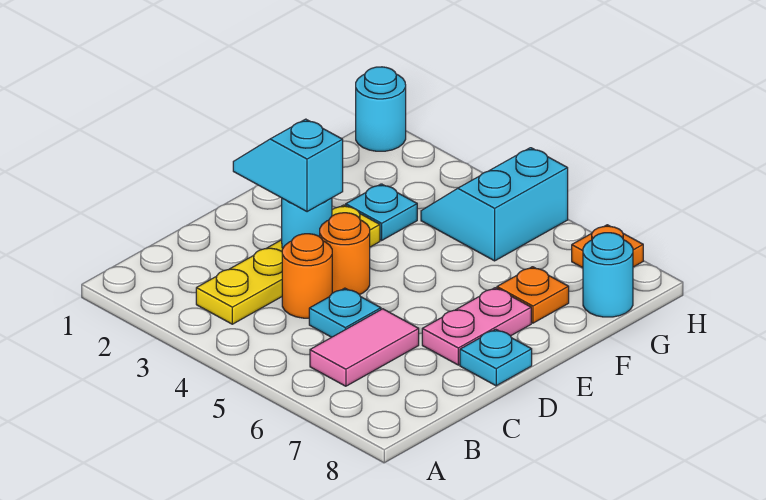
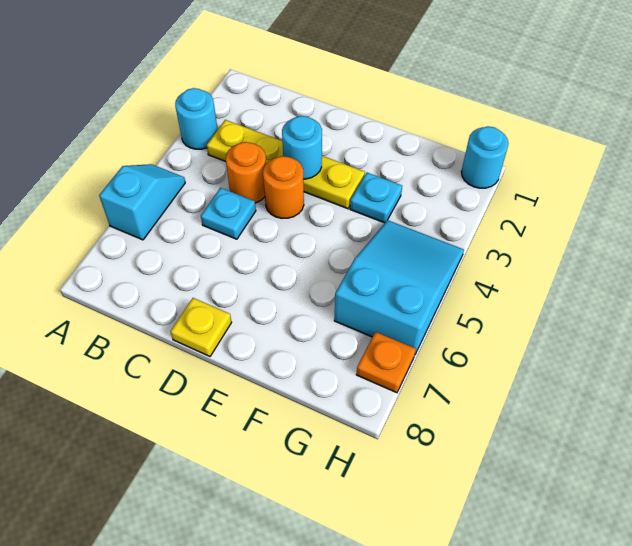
pink 1x2 tile [310,309,419,386] -> none
cyan 1x2 slope [233,119,343,212] -> cyan 1x2 slope moved to [99,164,185,240]
pink 1x2 plate [422,288,531,365] -> none
cyan 1x1 plate [460,329,532,386] -> yellow 1x1 plate [170,298,232,356]
orange 1x1 plate [497,267,569,323] -> none
cyan 2x2 slope [421,148,568,261] -> cyan 2x3 slope [334,220,464,354]
cyan 1x1 round brick [583,233,633,317] -> cyan 1x1 round brick moved to [175,88,218,149]

